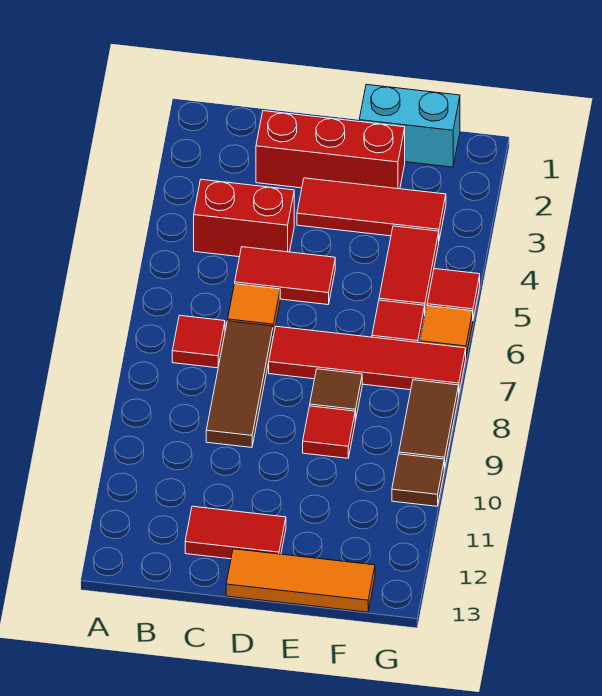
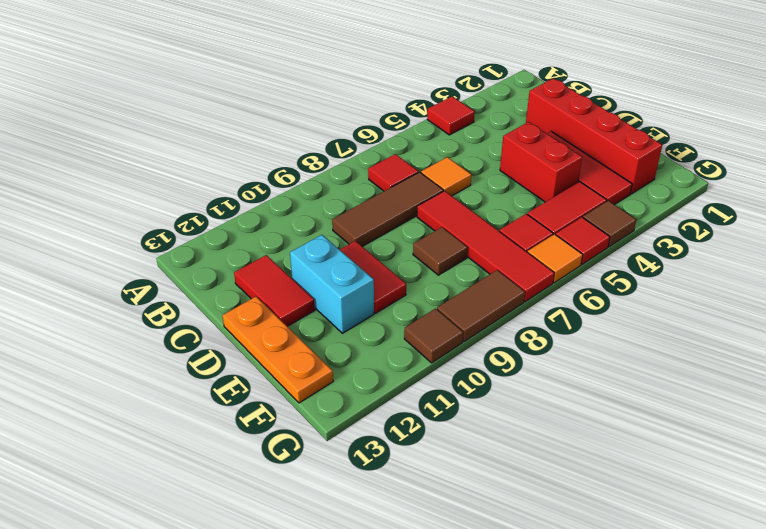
red 1x2 brick [194,179,294,257] -> red 1x2 brick moved to [500,122,582,202]
red 1x3 brick [256,111,405,189] -> red 1x4 brick [526,78,662,194]
red 1x2 tile [235,247,335,305] -> red 1x2 tile moved to [340,241,406,313]
orange 1x3 tile [226,549,375,612] -> orange 1x3 plate [222,297,333,403]
cyan 1x2 brick [359,84,460,167] -> cyan 1x2 brick moved to [290,235,374,333]
red 1x1 tile [303,406,355,458] -> red 1x1 tile moved to [427,96,475,135]
none -> brown 1x1 tile [583,201,636,247]

